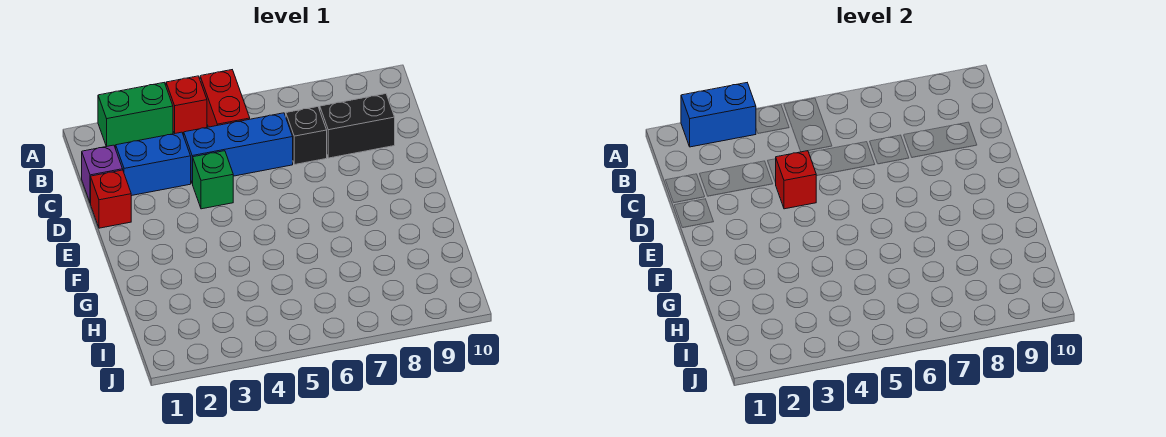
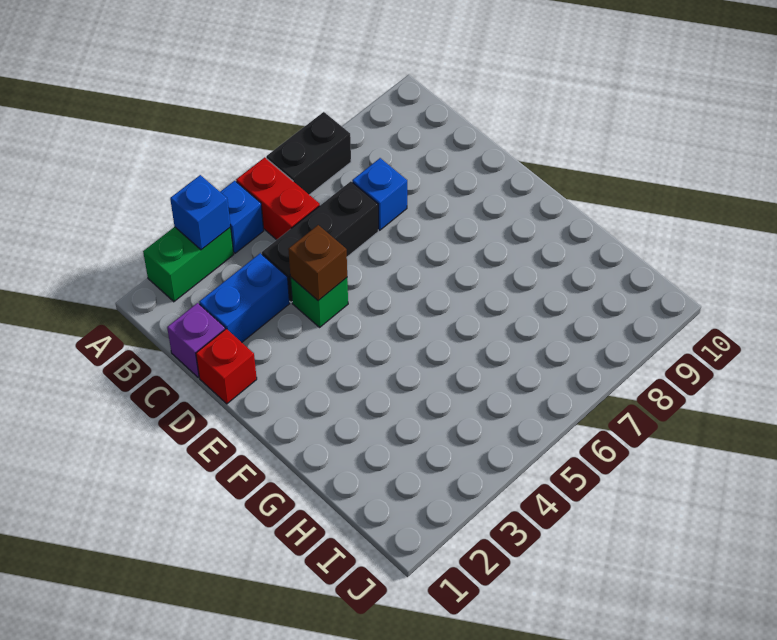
blue 1x2 brick [681,83,756,147] -> blue 1x1 brick [170,175,231,250]
red 1x1 brick [166,76,207,133] -> blue 1x1 brick [220,181,264,253]
blue 1x3 brick [184,113,293,184] -> black 1x3 brick [262,181,378,302]
black 1x1 brick [286,107,327,165] -> blue 1x1 brick [352,158,407,230]
black 1x2 brick [320,94,395,158] -> black 1x2 brick moved to [266,112,351,195]
red 1x1 brick [776,151,816,209] -> brown 1x1 brick [288,225,347,301]

